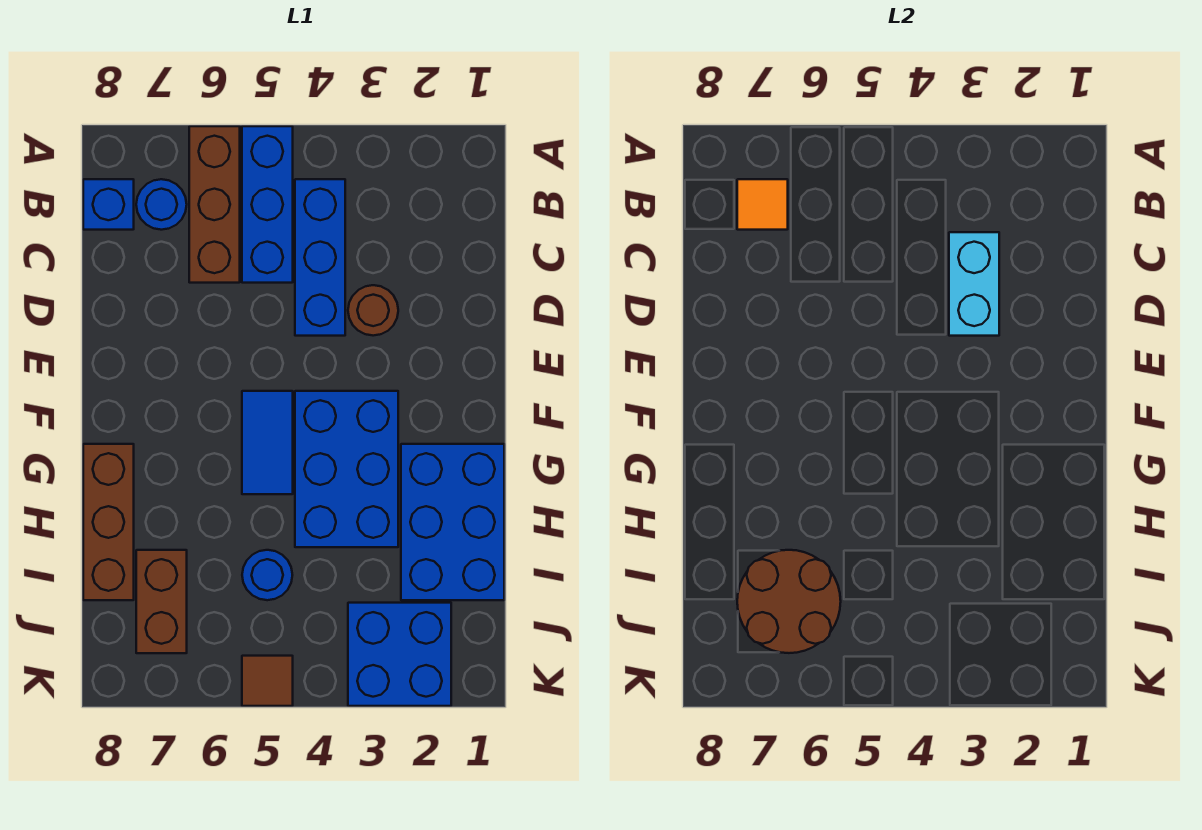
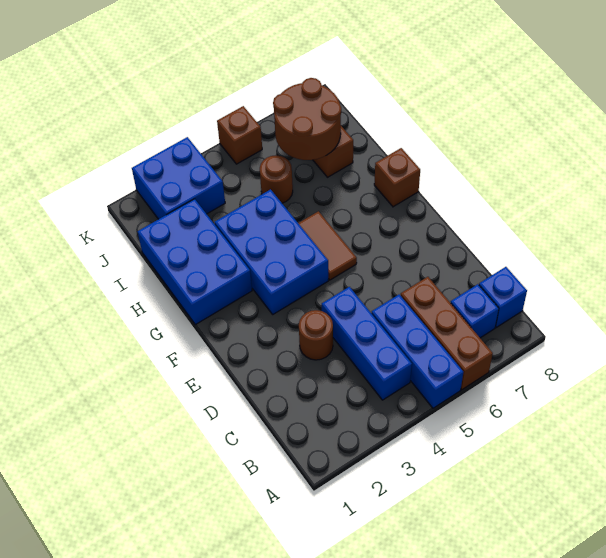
blue 1x1 round brick [136,179,187,230] -> blue 1x1 brick [451,284,499,338]
orange 1x1 tile [737,179,788,230] -> none
cyan 1x2 brick [949,232,999,336] -> none
blue 1x2 tile [242,391,293,494] -> brown 1x2 tile [298,211,357,280]
brown 1x3 brick [83,444,134,600] -> brown 1x1 brick [374,148,420,207]
blue 1x1 round brick [242,550,292,600] -> brown 1x1 round brick [260,155,293,203]
brown 1x1 tile [242,656,293,706] -> brown 1x1 brick [217,106,262,164]

